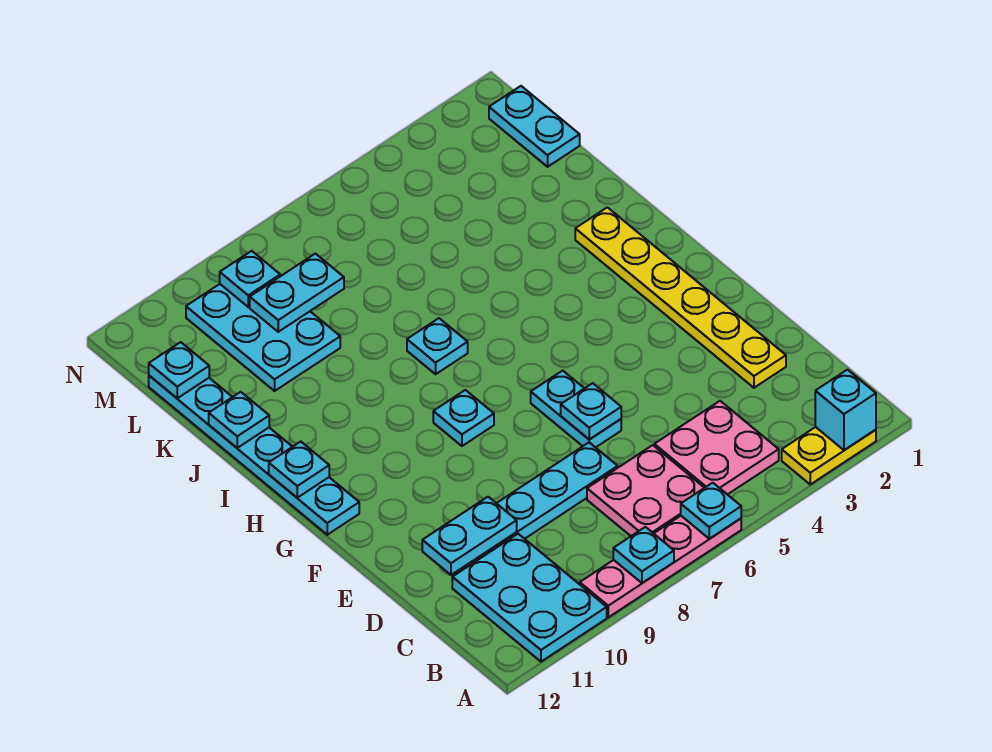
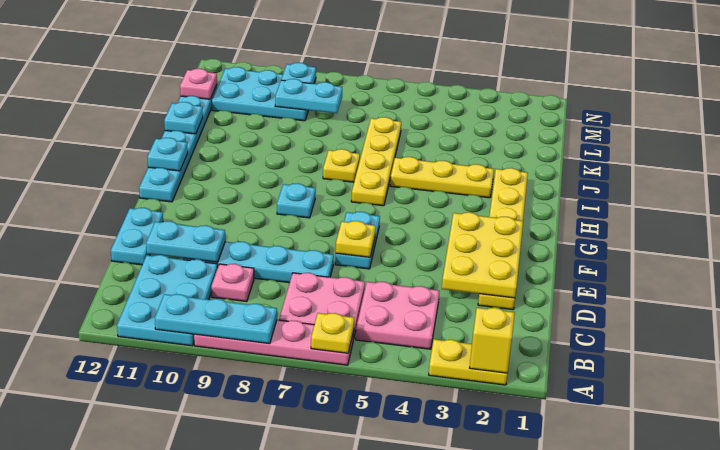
cyan 1x1 brick [815,370,876,450] -> yellow 1x1 brick [470,308,515,373]
cyan 1x1 plate [681,483,741,539] -> yellow 1x1 plate [311,313,354,353]
cyan 1x1 plate [613,527,674,583] -> cyan 1x3 plate [155,294,277,344]
none -> pink 1x1 plate [211,264,254,302]
none -> yellow 2x3 plate [442,212,523,298]
cyan 1x1 plate [561,383,621,439] -> yellow 1x1 plate [336,221,376,257]
none -> yellow 1x4 plate [351,117,401,206]
none -> yellow 1x3 plate [390,157,494,198]
cyan 1x1 plate [407,318,468,374] -> yellow 1x1 plate [323,149,360,182]
cyan 2x3 plate [186,284,340,391] -> cyan 2x3 plate turned to [212,67,316,121]
cyan 1x2 plate [489,86,580,167] -> cyan 1x2 plate moved to [111,208,163,265]
cyan 1x1 plate [149,342,209,398] -> pink 1x1 plate [180,69,217,99]

